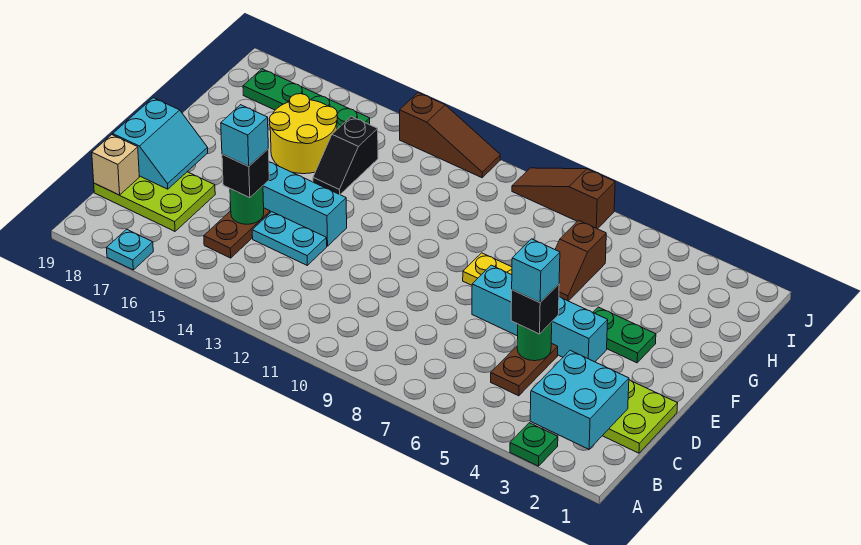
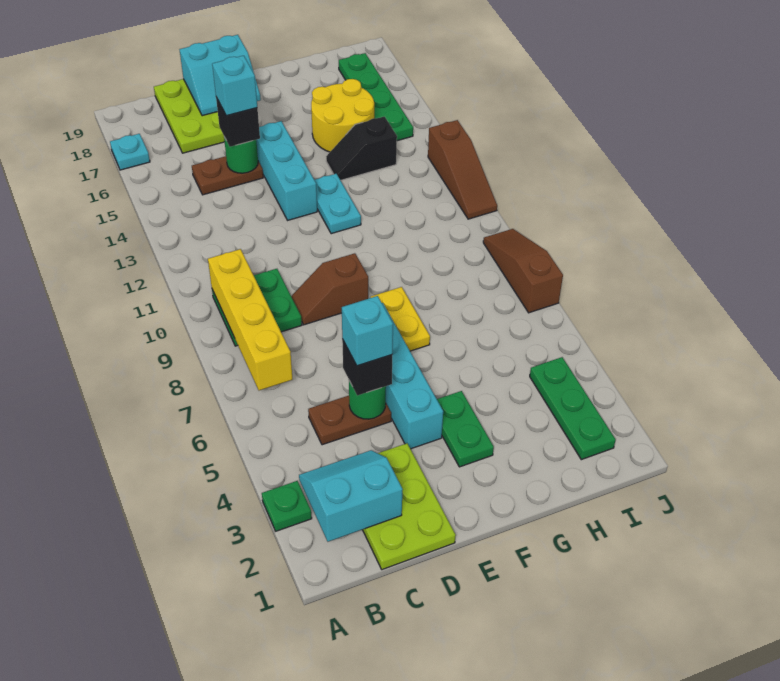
cyan 2x2 brick [530,350,629,449] -> cyan 2x2 slope [299,450,403,542]
none -> yellow 1x4 brick [208,249,293,390]
none -> green 2x2 plate [212,269,302,346]
tan 1x1 brick [92,135,139,195] -> none
cyan 1x2 plate [252,212,327,265] -> cyan 1x2 plate moved to [315,174,361,234]
brown 1x2 slope [555,220,606,301] -> brown 1x2 slope moved to [291,253,368,325]
none -> green 1x3 plate [530,357,616,460]

